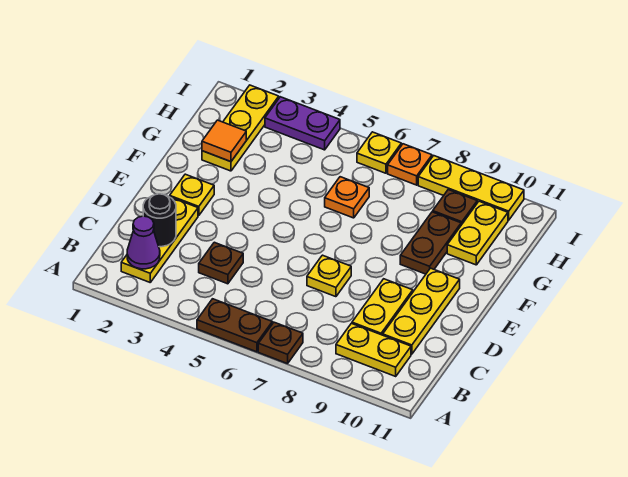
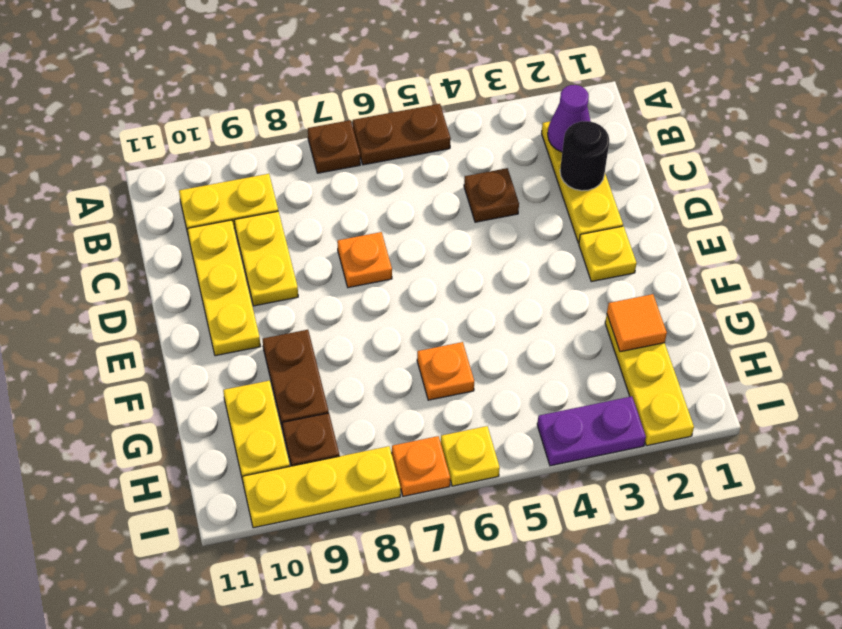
yellow 1x1 plate [307,255,351,297] -> orange 1x1 plate [337,232,392,288]

